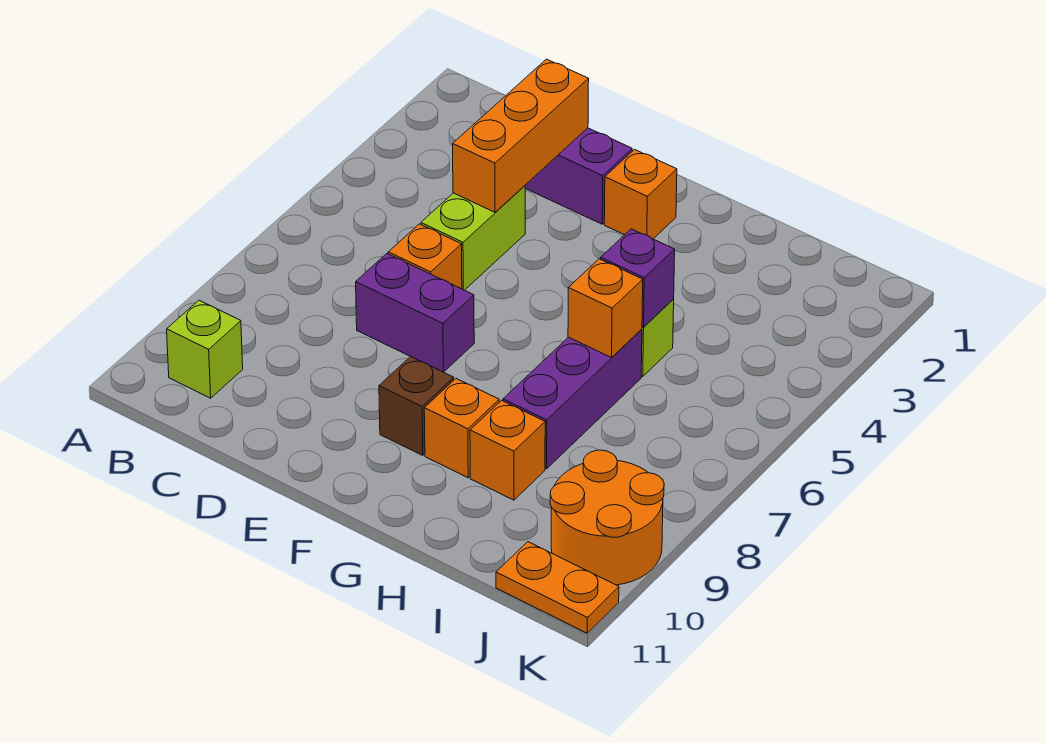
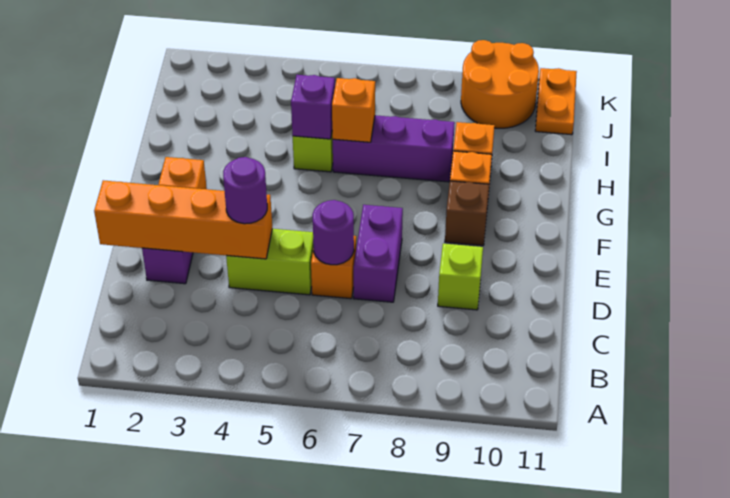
lime 1x1 brick [167,300,243,398] -> lime 1x1 brick moved to [438,244,483,310]
orange 1x3 brick [453,59,589,212] -> orange 1x4 brick [94,180,272,259]
none -> purple 1x1 round brick [223,157,267,224]
none -> purple 1x1 round brick [312,200,354,265]

